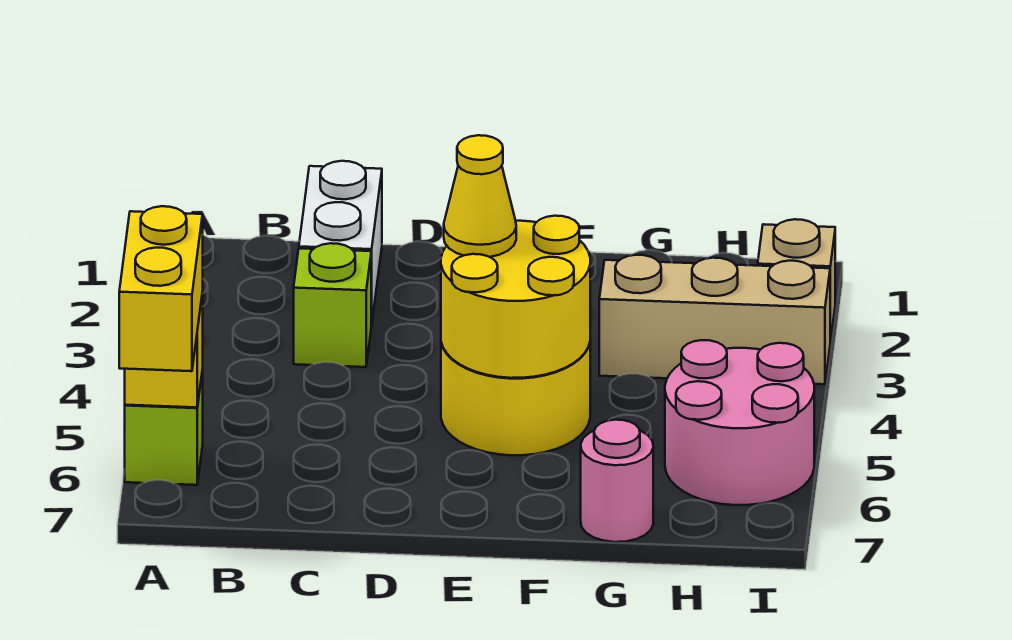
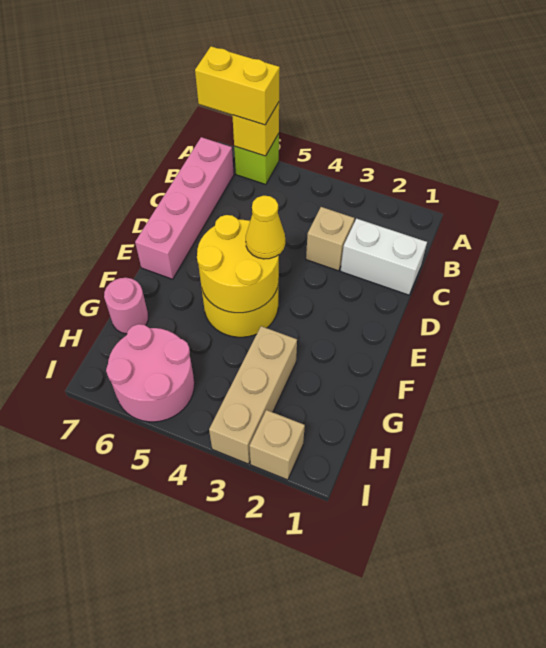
none -> pink 1x4 brick [135,137,234,279]
lime 1x1 brick [294,243,371,367] -> tan 1x1 brick [306,207,354,271]

